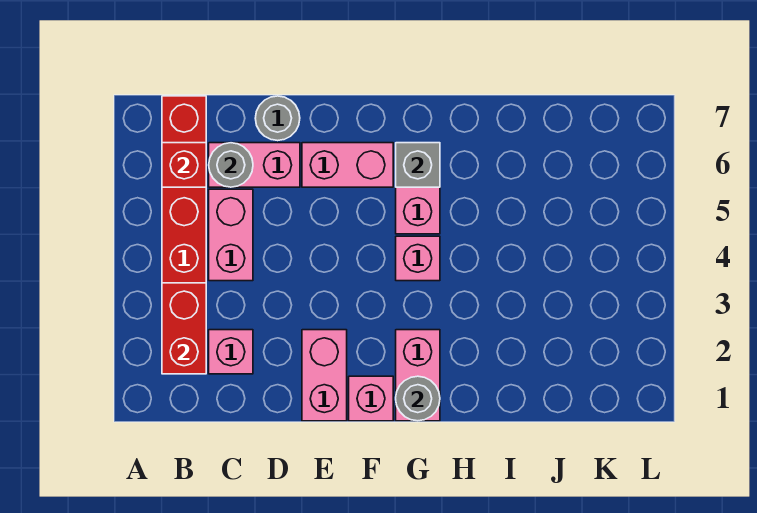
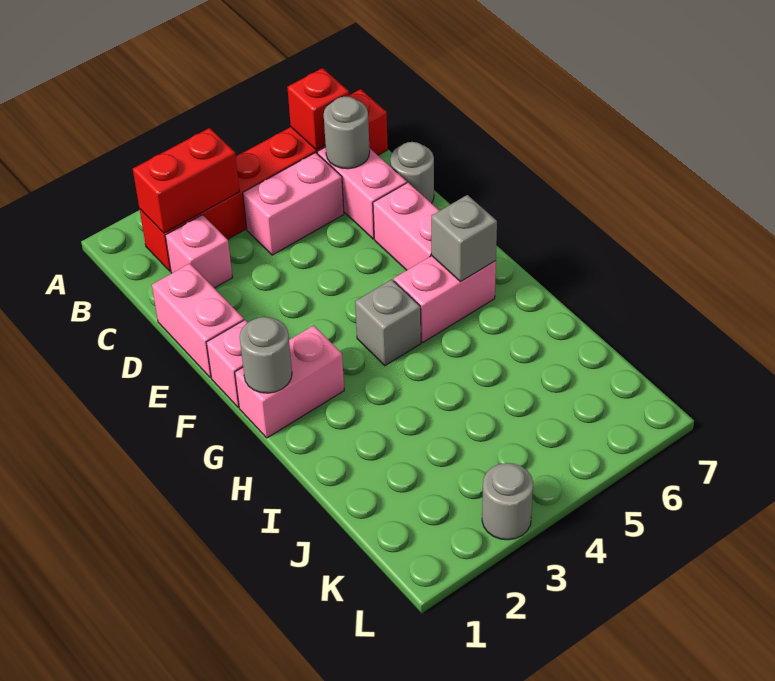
pink 1x2 brick [302,330,347,421] -> pink 1x2 brick turned to [152,264,244,378]
pink 1x1 brick [396,236,440,281] -> grey 1x1 brick [355,279,421,366]
none -> grey 1x1 round brick [482,463,533,540]

